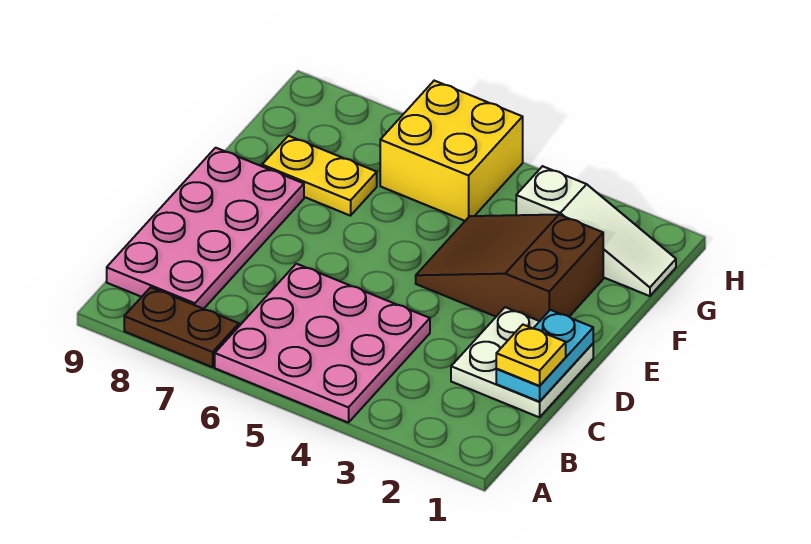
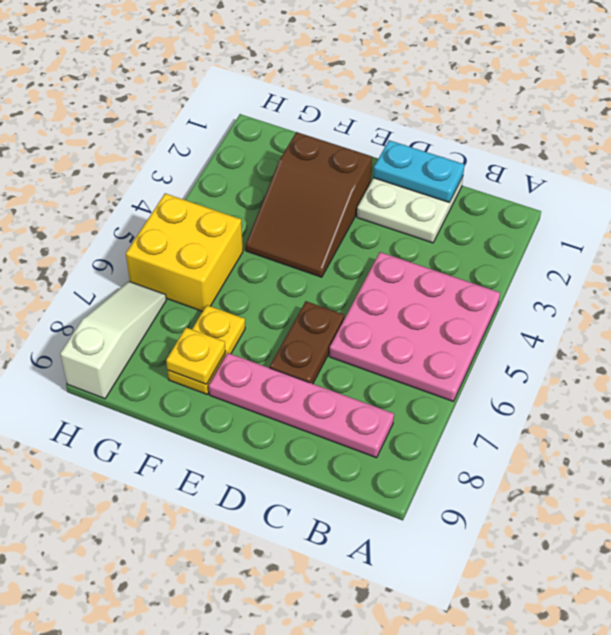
brown 1x2 plate [124,287,239,367] -> brown 1x2 plate moved to [270,301,344,384]
pink 2x4 plate [107,148,304,309] -> pink 1x4 plate [209,353,394,458]
yellow 1x1 plate [496,325,566,386] -> yellow 1x1 plate moved to [166,328,226,384]
white 1x3 slope [516,166,676,296] -> white 1x3 slope moved to [60,281,166,399]

